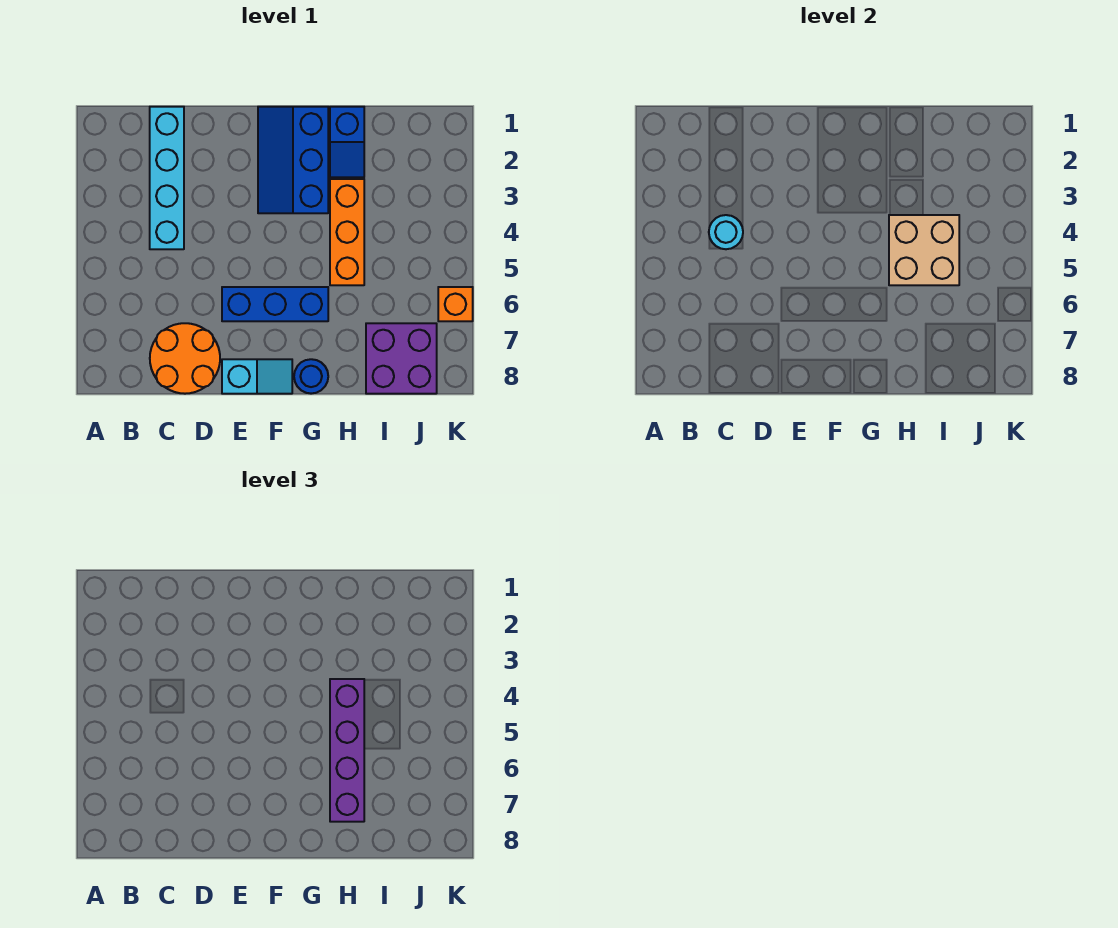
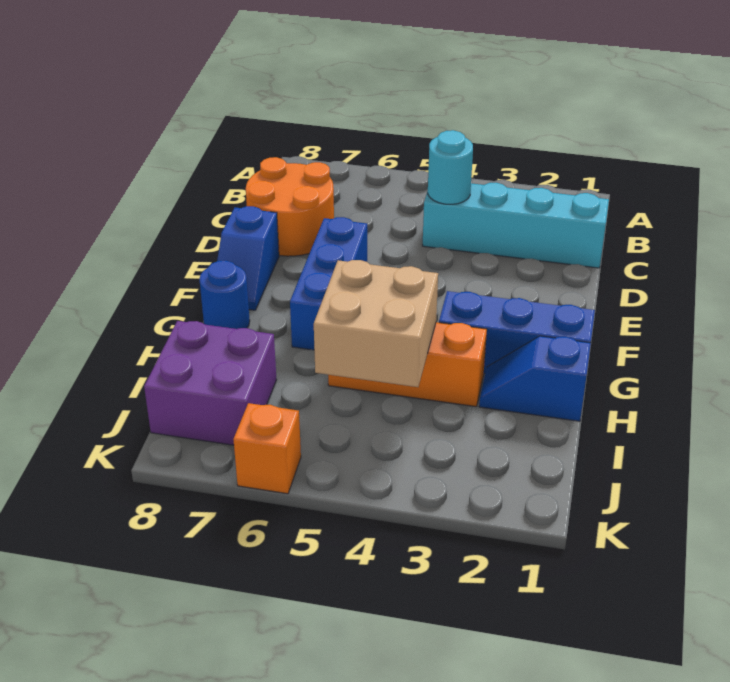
cyan 1x2 slope [222,359,292,394] -> blue 1x2 slope [217,206,279,310]
purple 1x4 brick [330,679,364,822] -> none

